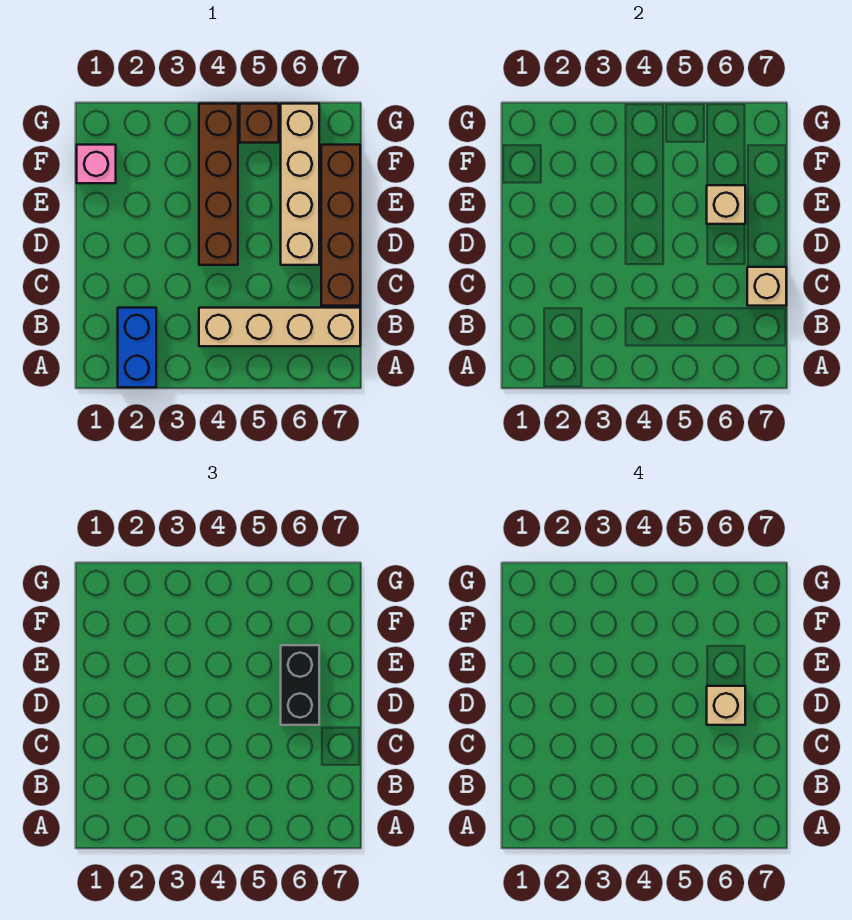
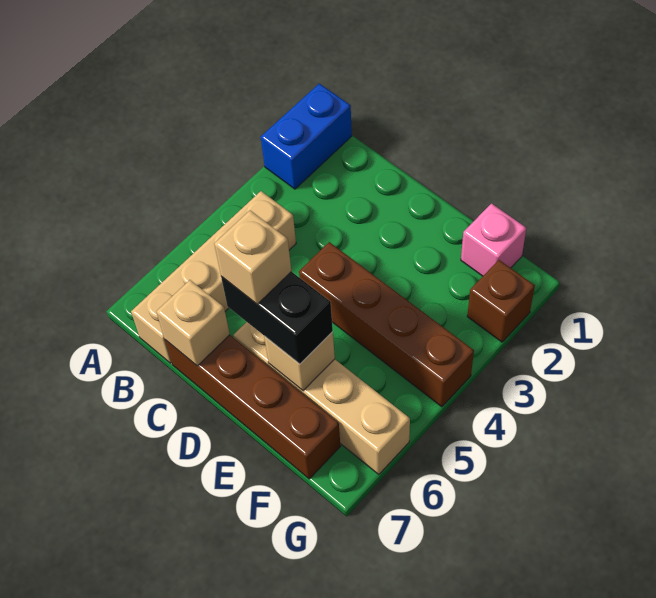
blue 1x2 brick [118,308,156,387] -> blue 1x2 brick turned to [261,84,352,189]
brown 1x1 brick [240,104,279,143] -> brown 1x1 brick moved to [467,260,535,342]

